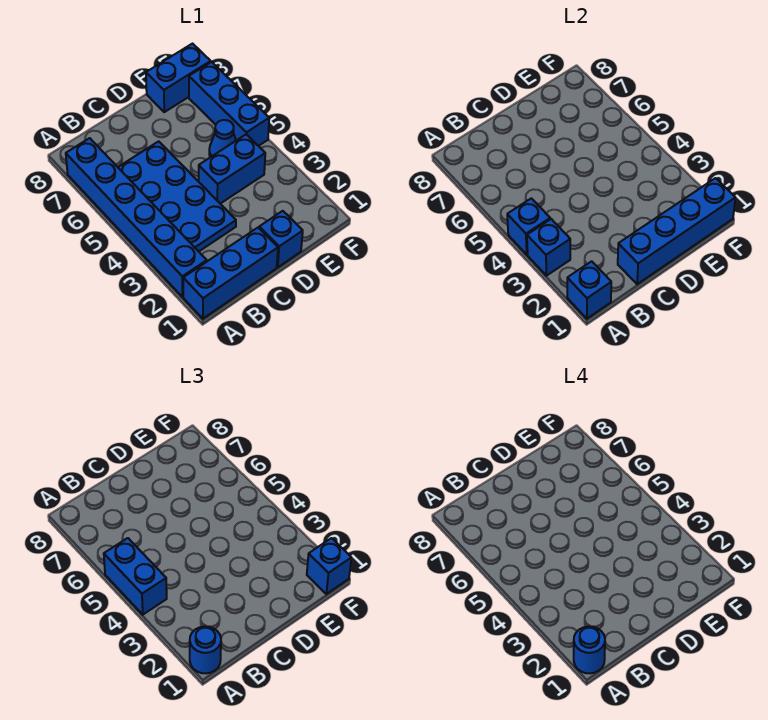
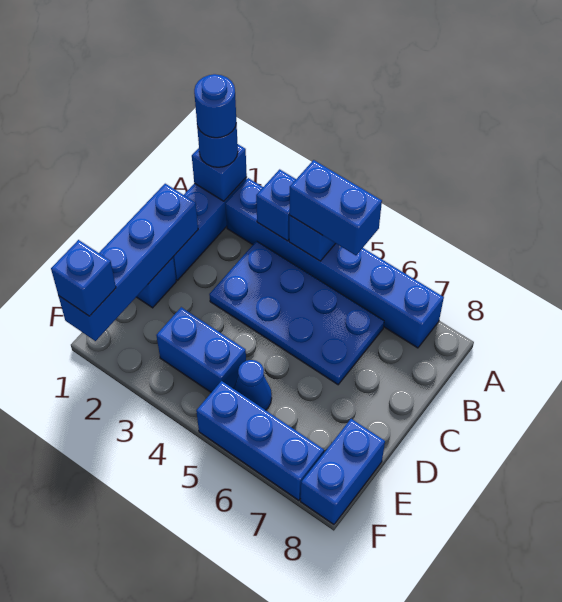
blue 1x2 brick [199,134,265,204] -> blue 1x2 brick turned to [156,307,246,392]

